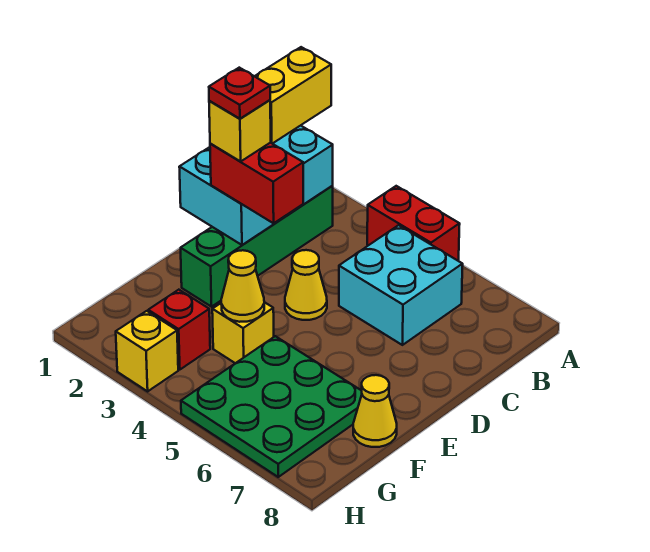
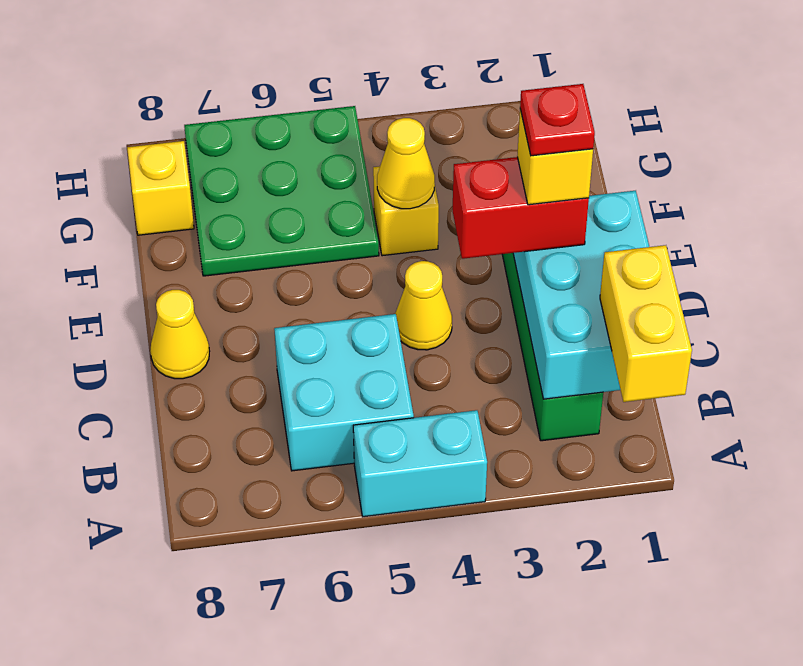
red 1x2 brick [367,186,460,261] -> cyan 1x2 brick [353,410,487,517]
yellow 1x1 cone [353,375,397,447] -> yellow 1x1 cone moved to [150,290,210,379]
red 1x1 brick [148,290,210,370] -> none
yellow 1x1 brick [116,311,178,391] -> yellow 1x1 brick moved to [127,141,194,235]

